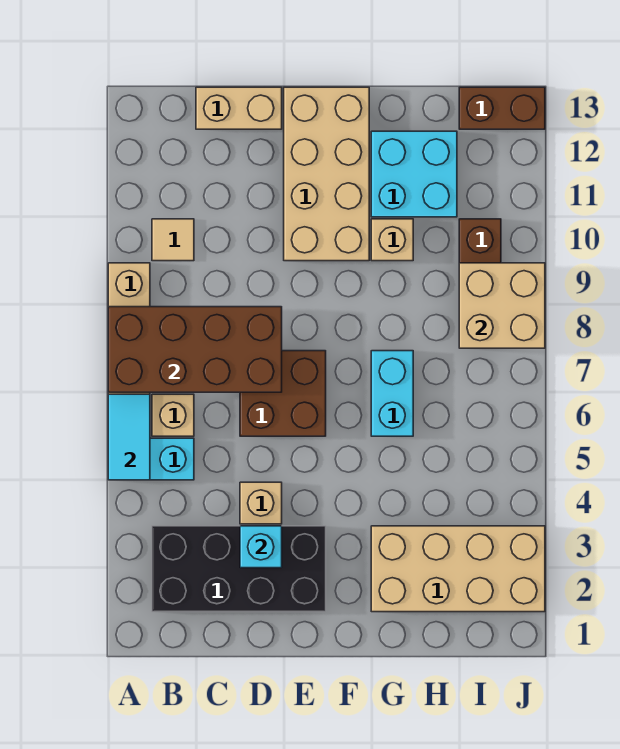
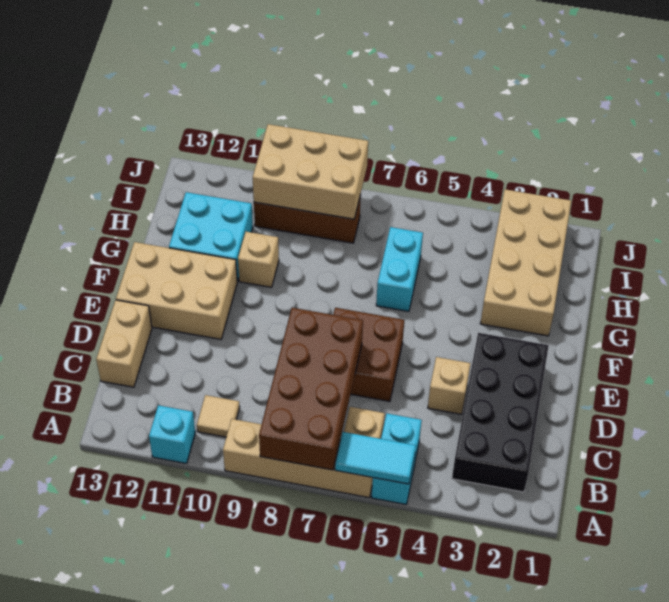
cyan 1x1 brick [240,526,282,568] -> cyan 1x1 brick moved to [149,405,195,464]
tan 2x4 brick [284,87,369,261] -> tan 2x3 brick [116,242,237,339]
cyan 1x2 brick [371,351,413,436] -> cyan 1x2 brick turned to [376,227,423,312]
tan 2x2 brick [459,263,545,348] -> tan 2x3 brick [253,124,368,219]
brown 1x2 brick [459,87,545,129] -> none

